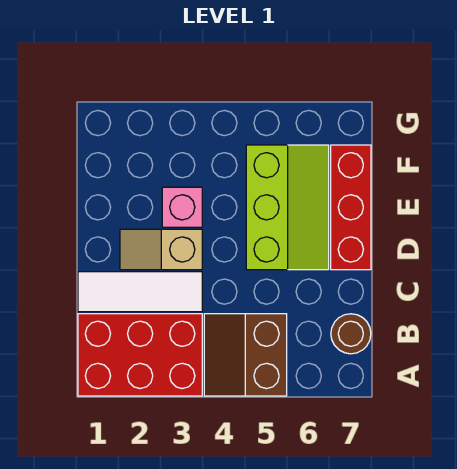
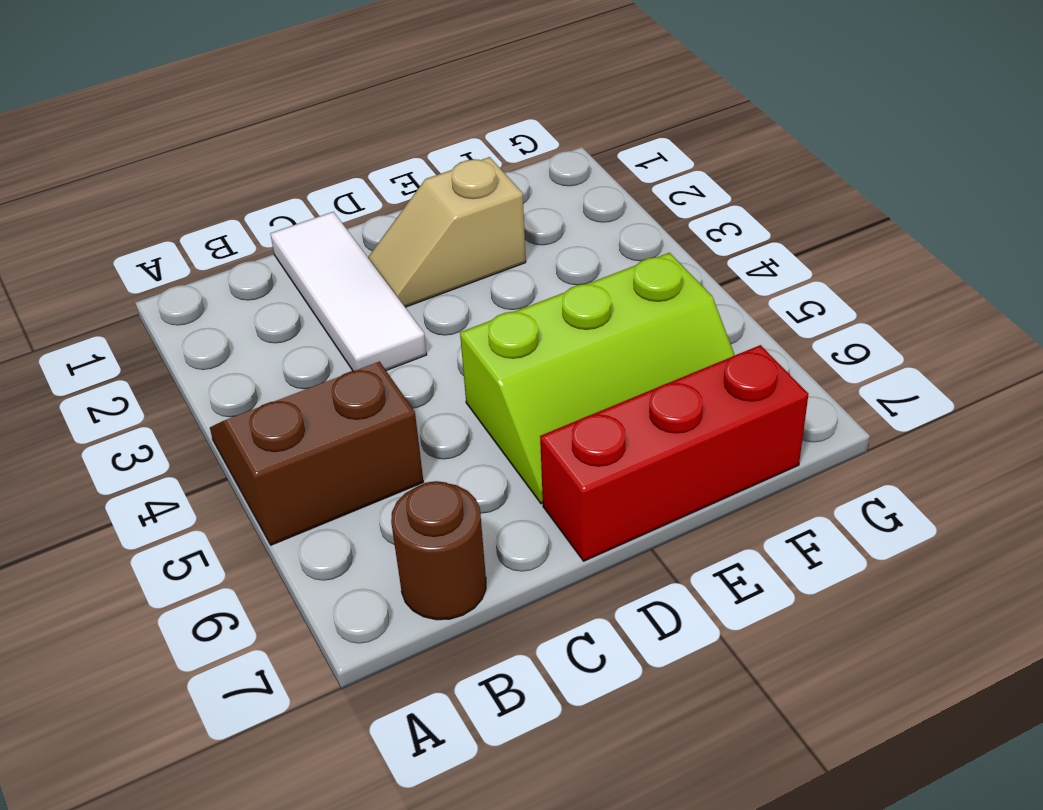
red 2x3 brick [78,314,202,396] -> none
tan 1x2 slope [120,229,202,270] -> tan 1x2 slope turned to [368,157,526,307]
pink 1x1 brick [162,187,202,227] -> none

